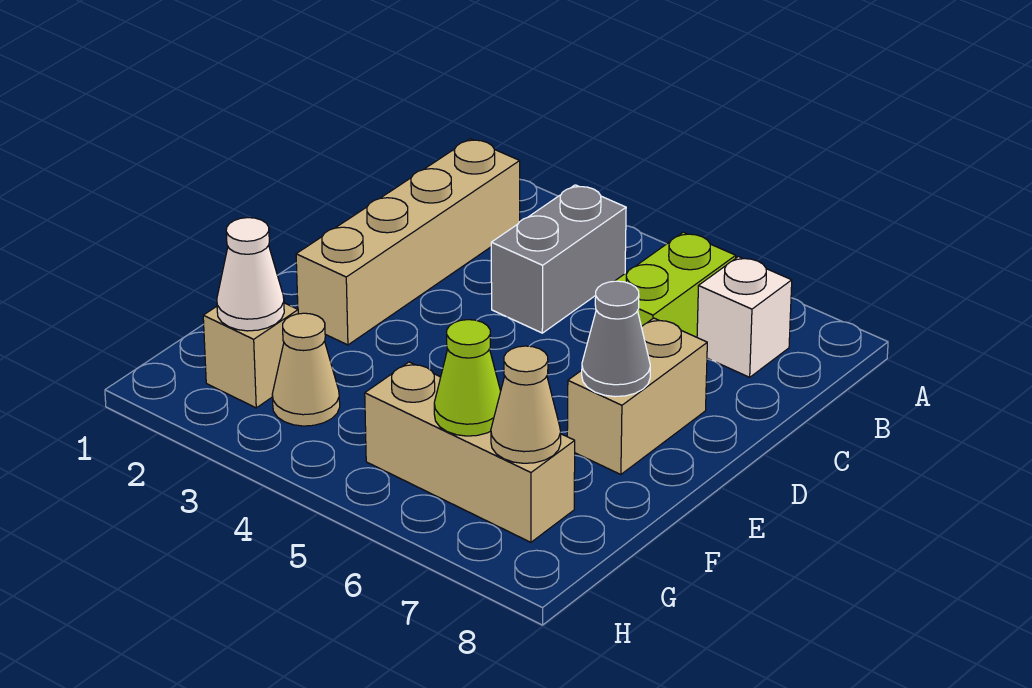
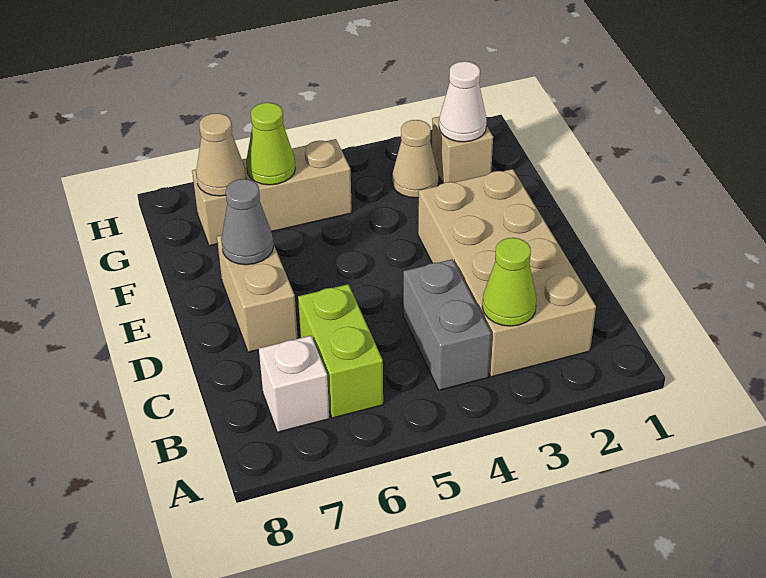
tan 1x4 brick [296,139,520,345] -> tan 2x4 brick [418,169,596,377]
none -> lime 1x1 cone [482,238,537,326]

